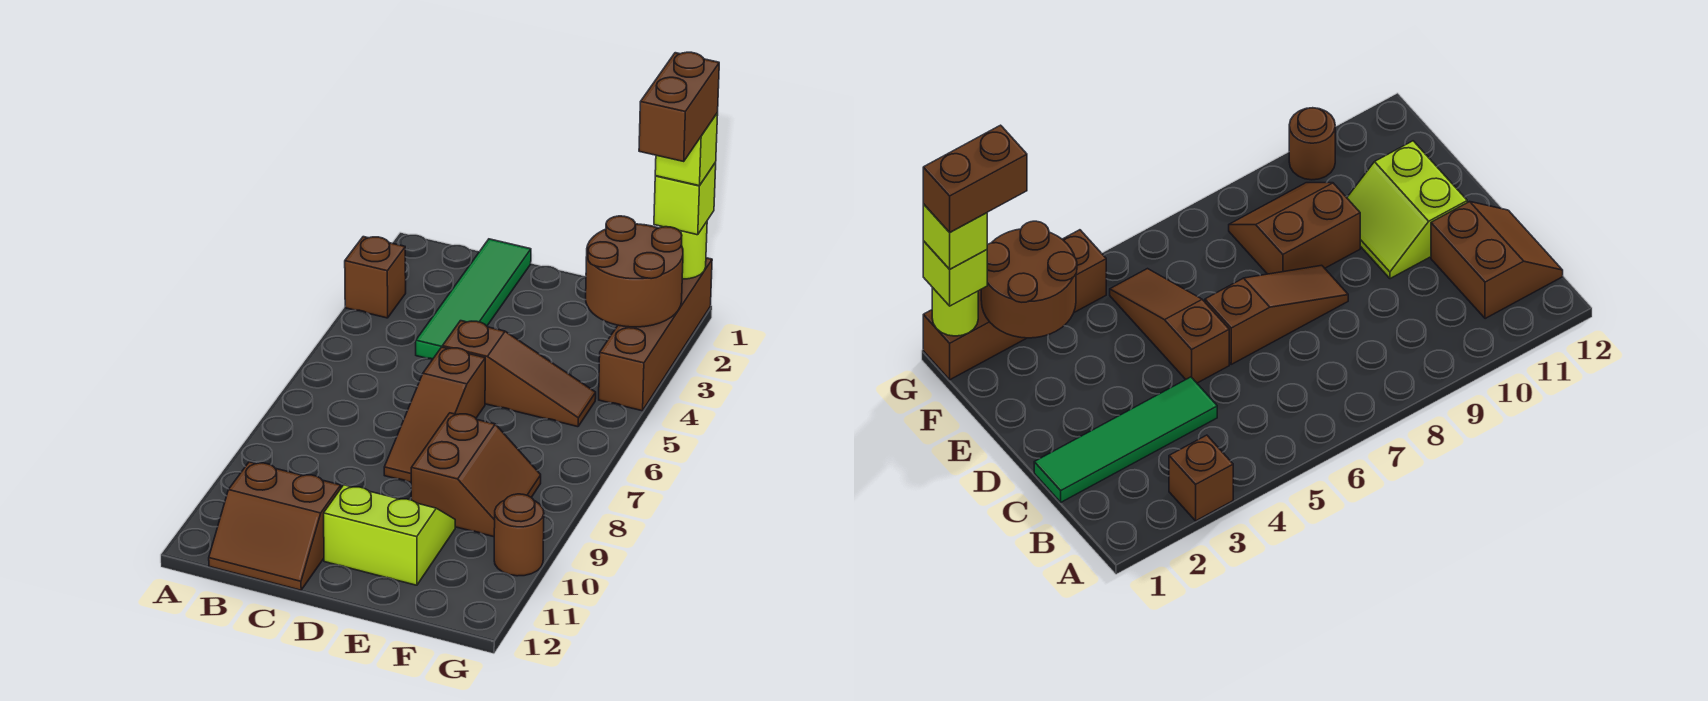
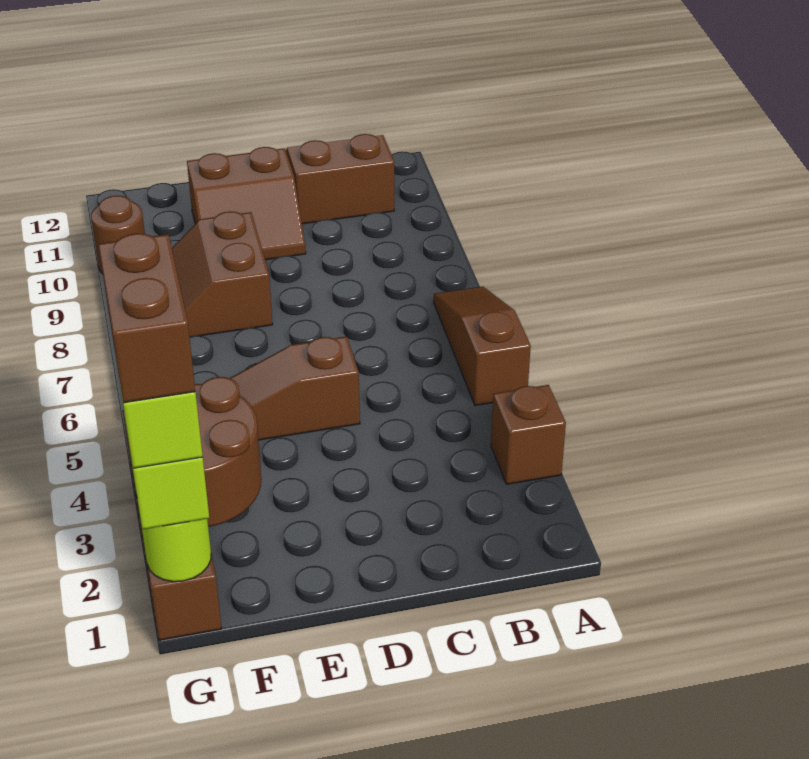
green 1x4 tile [416,239,531,359] -> none
brown 1x3 slope [384,347,485,482] -> brown 1x3 slope moved to [434,287,531,406]
lime 2x2 slope [324,485,455,585] -> brown 2x2 slope [187,147,306,260]

